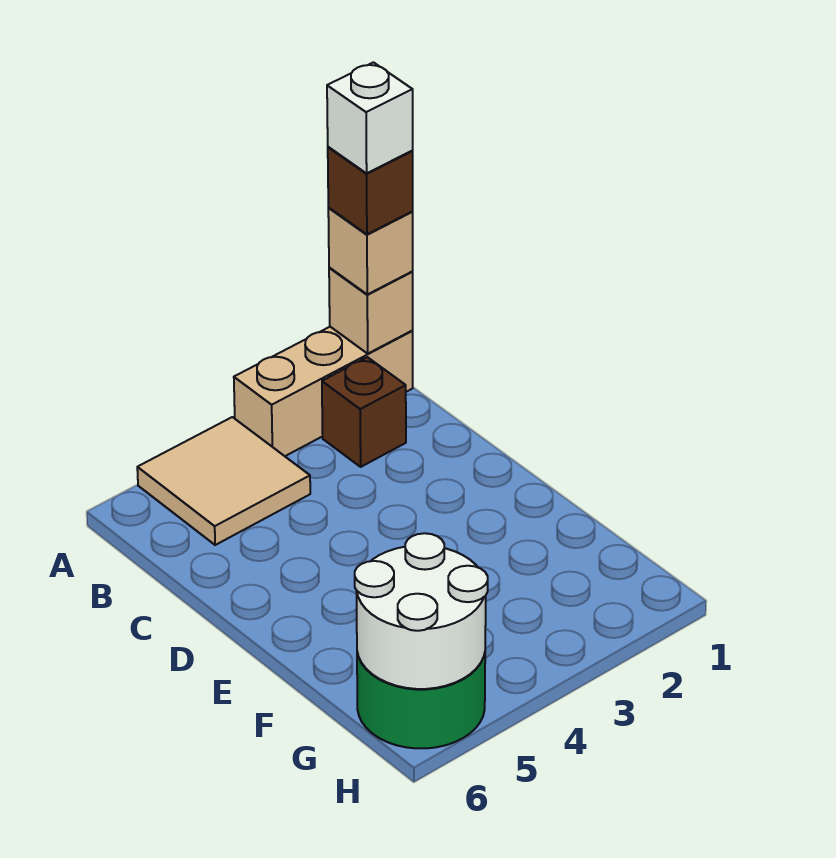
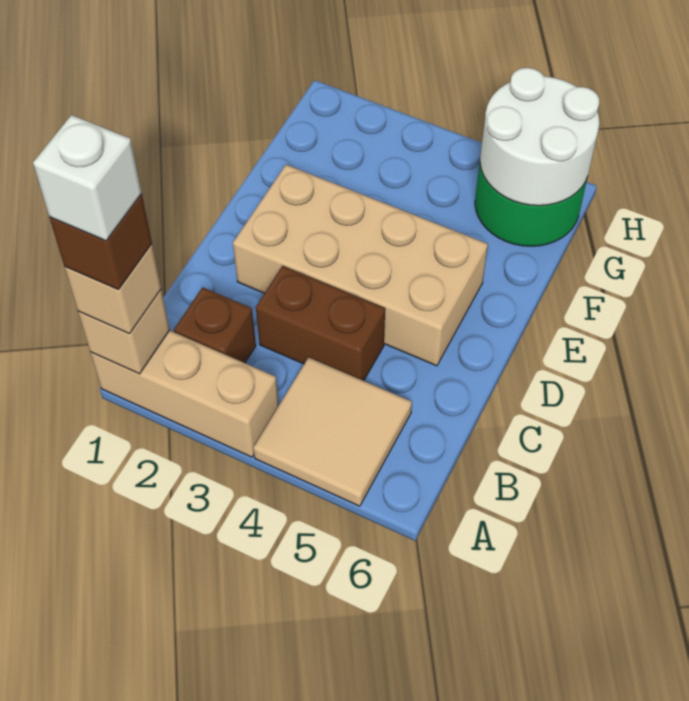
none -> brown 1x2 brick [256,266,385,381]
none -> tan 2x4 brick [233,165,488,366]

